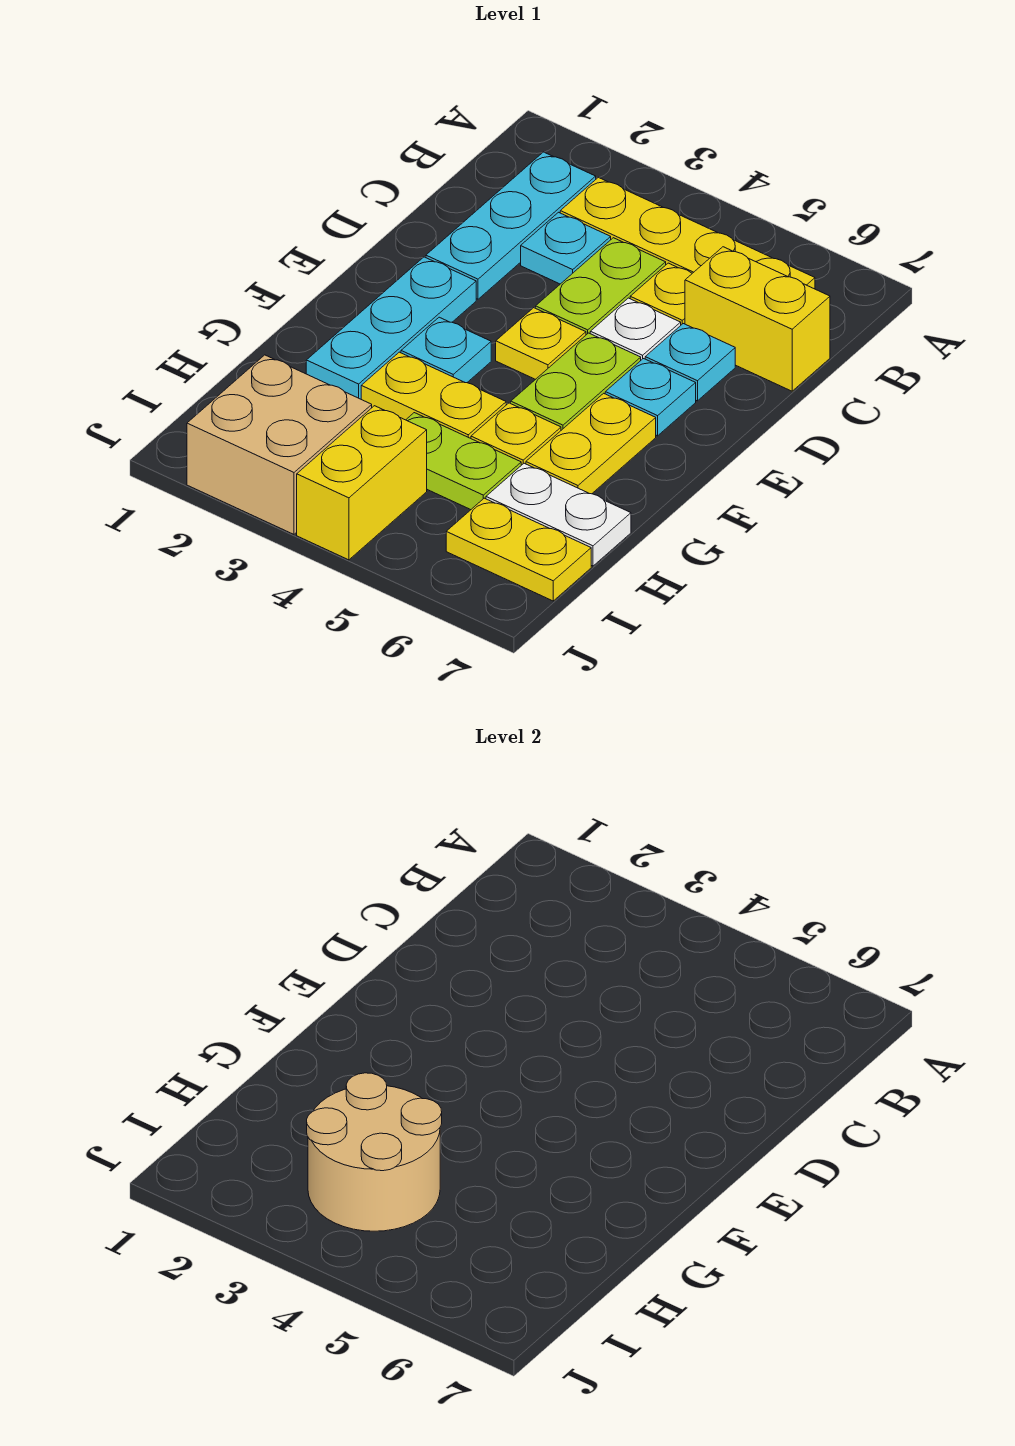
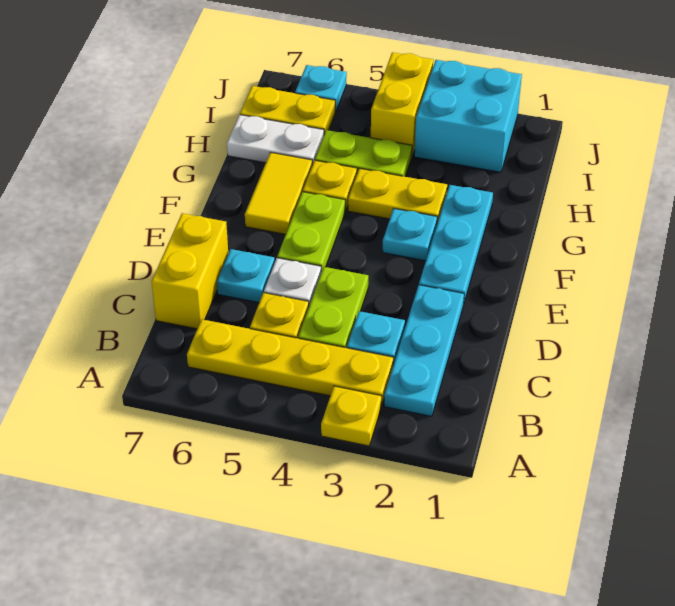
yellow 1x2 brick [685,247,830,391] -> yellow 1x2 brick turned to [152,213,228,329]
yellow 1x1 plate [496,308,586,379] -> yellow 1x1 plate moved to [321,386,381,446]
cyan 1x1 plate [605,359,696,436] -> cyan 1x1 plate moved to [295,65,347,112]
yellow 1x2 plate [526,393,656,494] -> yellow 1x2 tile [245,152,312,234]
tan 2x2 round brick [307,1073,442,1231] -> none
tan 2x2 brick [187,355,372,534] -> cyan 2x2 brick [414,60,522,172]

